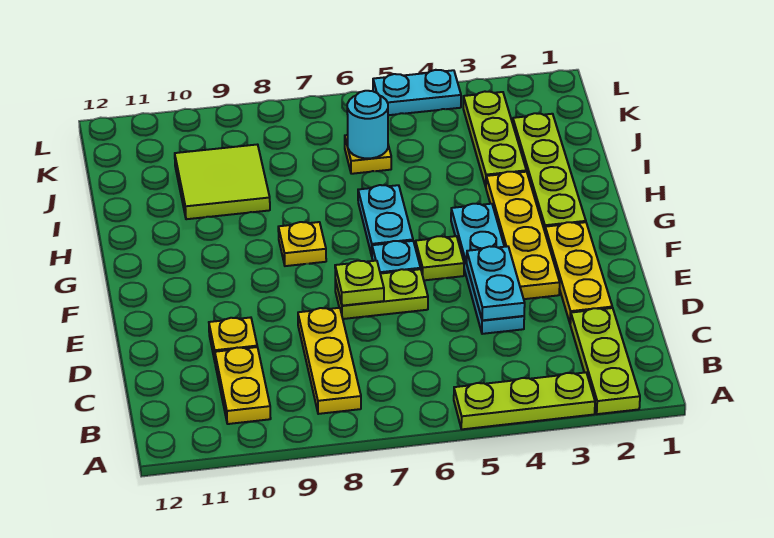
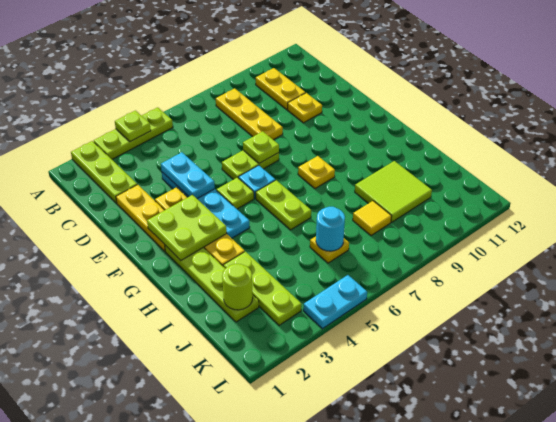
none -> lime 1x1 plate [115,111,151,142]
none -> lime 2x2 plate [147,195,227,260]
cyan 1x2 plate [358,185,413,256] -> lime 1x2 plate [256,180,311,230]
none -> lime 1x1 round brick [222,264,253,310]
none -> yellow 1x1 tile [353,201,391,235]

